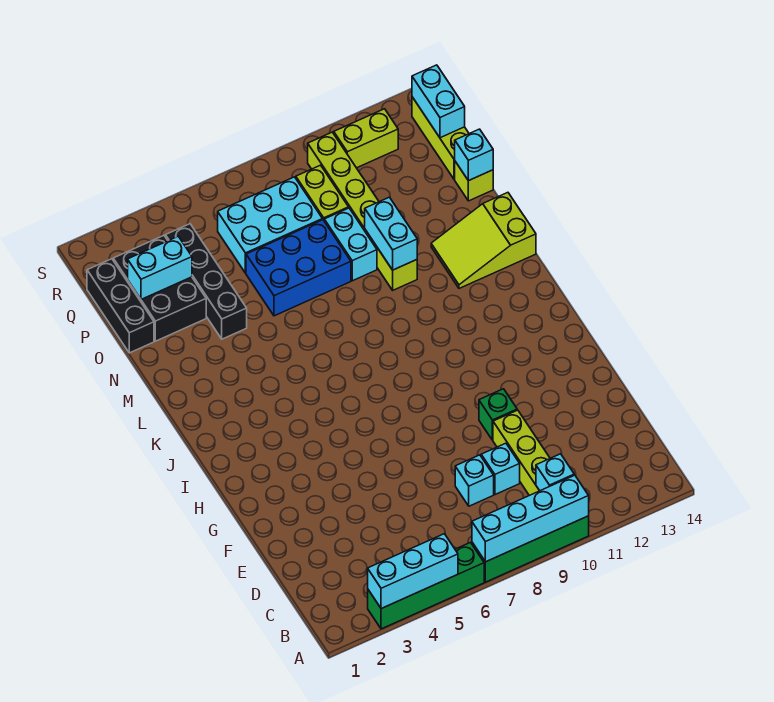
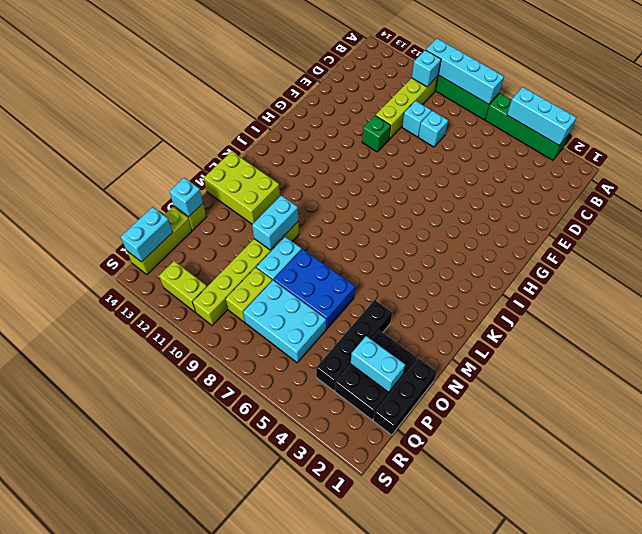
lime 2x3 slope [431,193,536,288] -> lime 2x3 brick [204,151,280,224]

